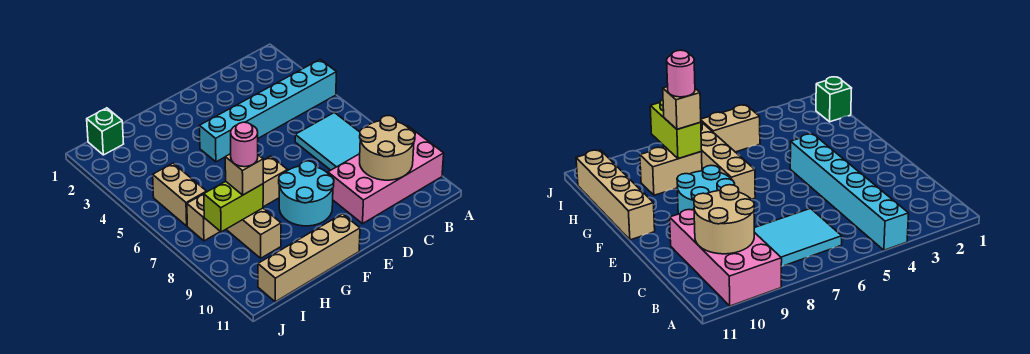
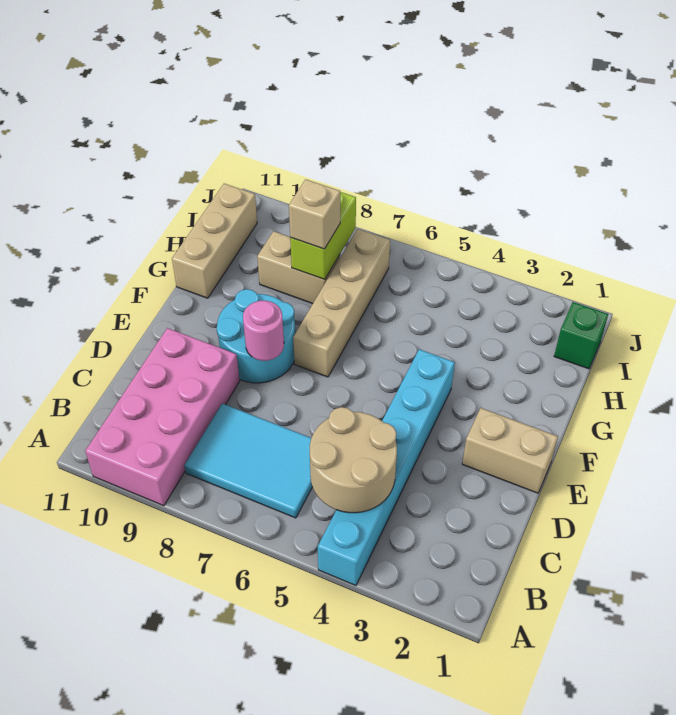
tan 2x2 round brick [360,116,415,180] -> tan 2x2 round brick moved to [310,407,397,513]
tan 1x4 brick [258,214,360,302] -> tan 1x3 brick [172,184,257,298]
pink 1x1 round brick [231,122,258,167] -> pink 1x1 round brick moved to [243,301,284,361]
tan 1x2 brick [153,163,207,226] -> tan 1x2 brick moved to [462,408,558,493]

